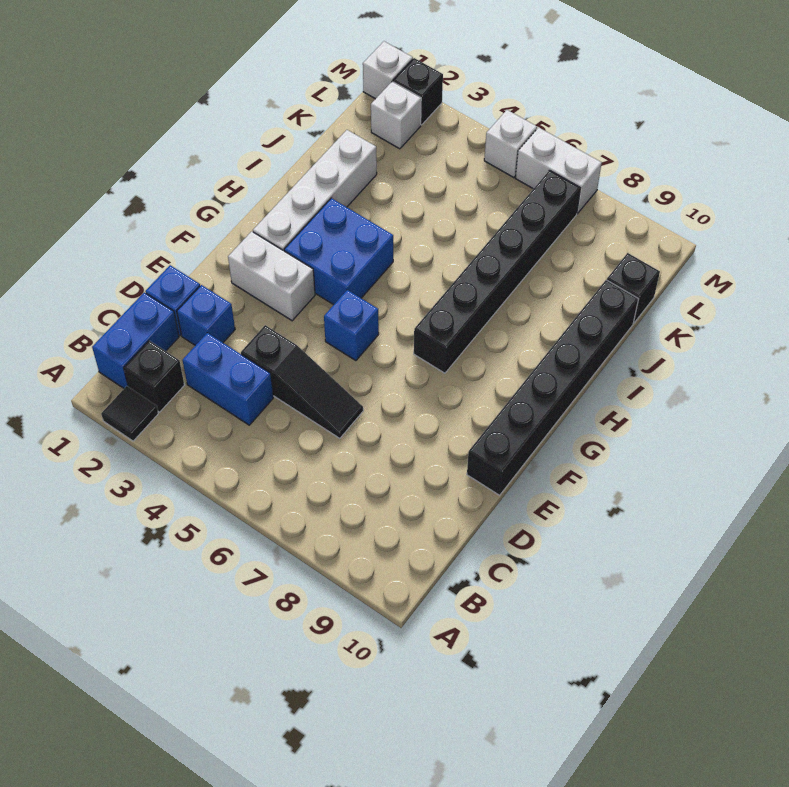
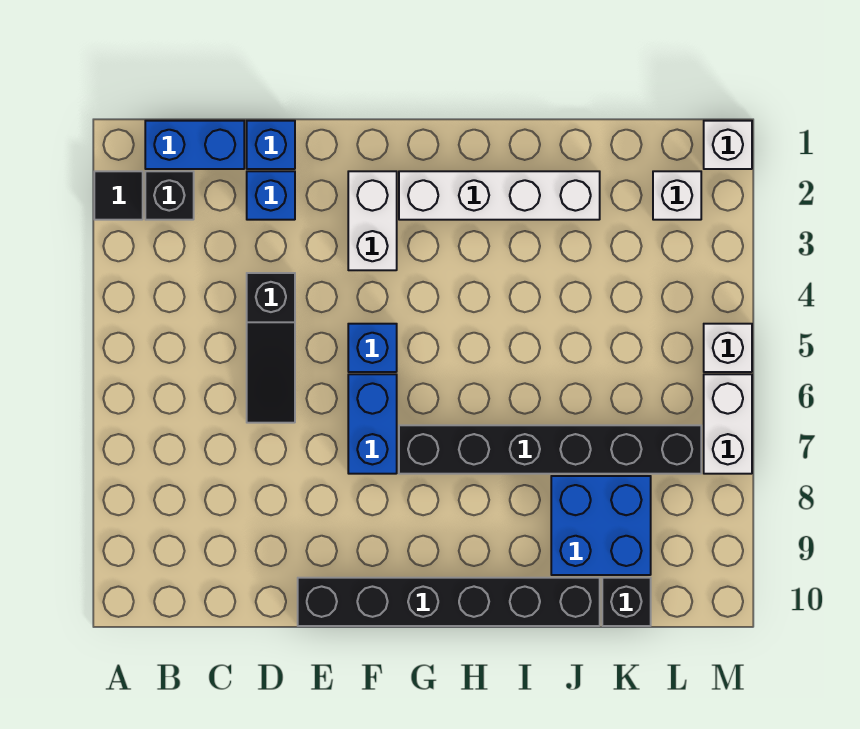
blue 1x2 brick [182,333,273,425] -> blue 1x2 brick moved to [348,374,397,474]
blue 2x2 brick [284,198,393,305] -> blue 2x2 brick moved to [551,476,651,575]
black 1x1 brick [393,58,443,125] -> none

